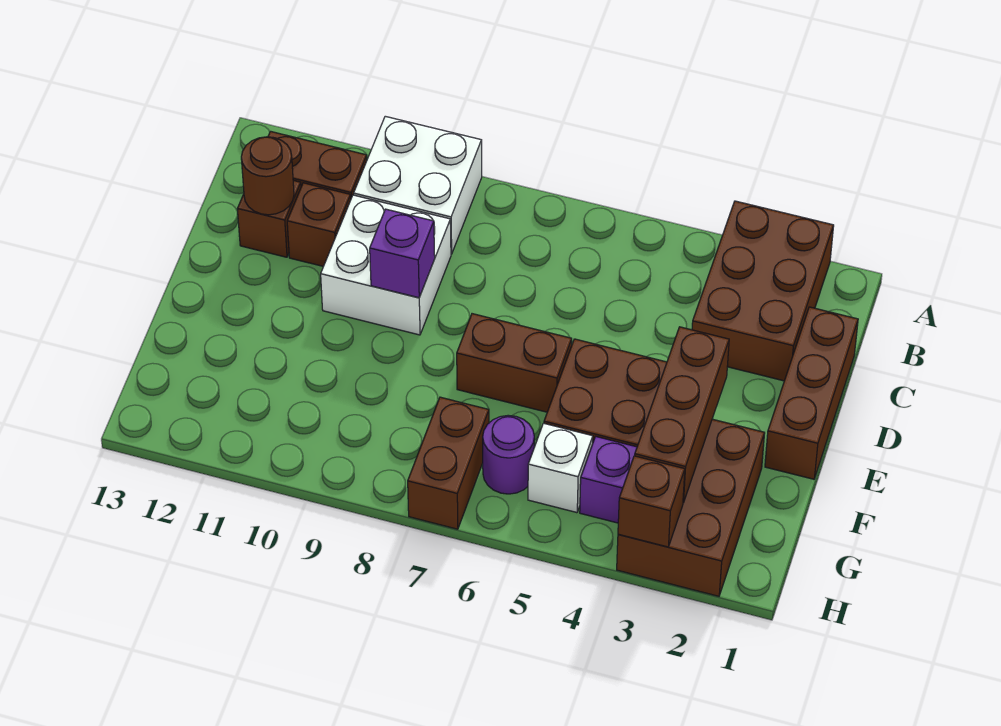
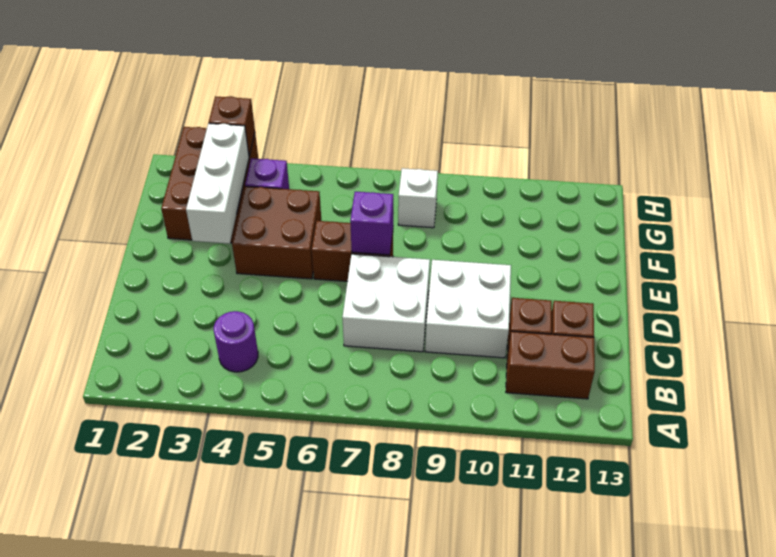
brown 2x3 brick [692,201,834,381] -> none
white 2x2 brick [354,116,482,254] -> white 2x2 brick moved to [342,254,430,352]
brown 1x3 brick [765,307,858,479] -> none
brown 1x1 round brick [241,137,294,215] -> none
purple 1x1 brick [370,209,435,298] -> purple 1x1 brick moved to [350,192,393,255]
brown 1x3 brick [635,327,729,503] -> white 1x3 brick [186,123,249,244]
white 1x1 brick [528,423,593,513] -> white 1x1 brick moved to [398,168,438,228]
purple 1x1 round brick [483,415,534,494] -> purple 1x1 round brick moved to [214,311,258,372]
brown 1x2 brick [408,397,489,529] -> none

